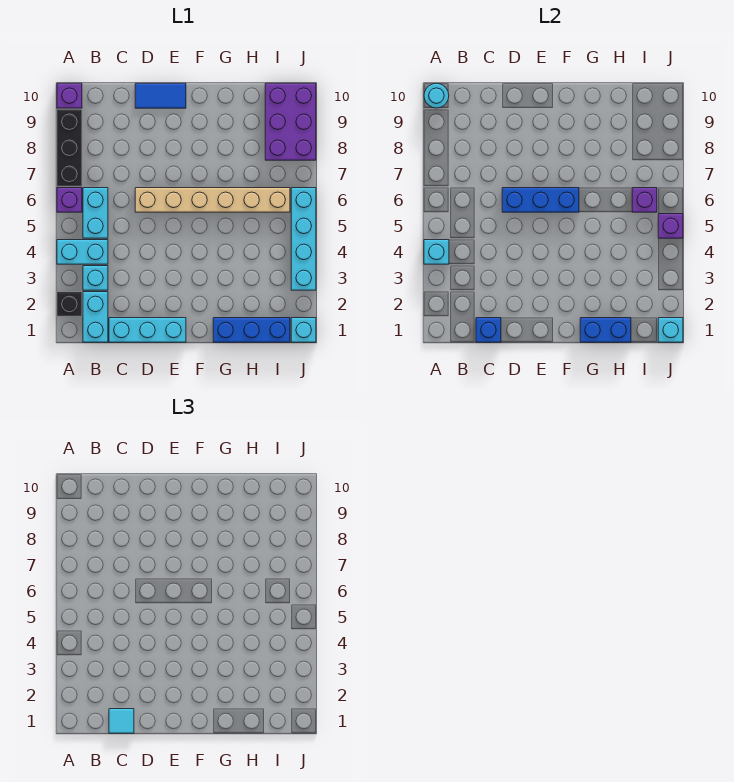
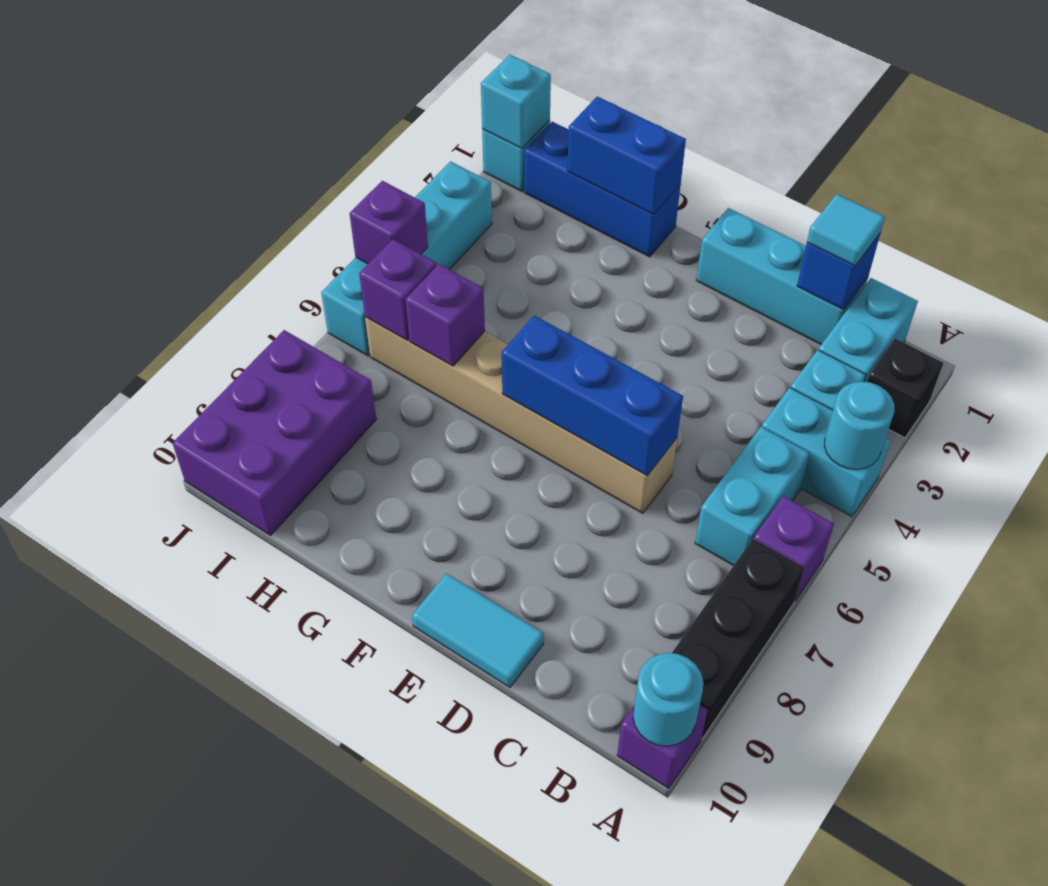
cyan 1x1 brick [424,240,449,264] -> cyan 1x1 round brick [824,382,894,470]
blue 1x2 tile [135,83,186,108] -> cyan 1x2 tile [412,573,544,687]
none -> purple 1x1 brick [406,264,485,366]

